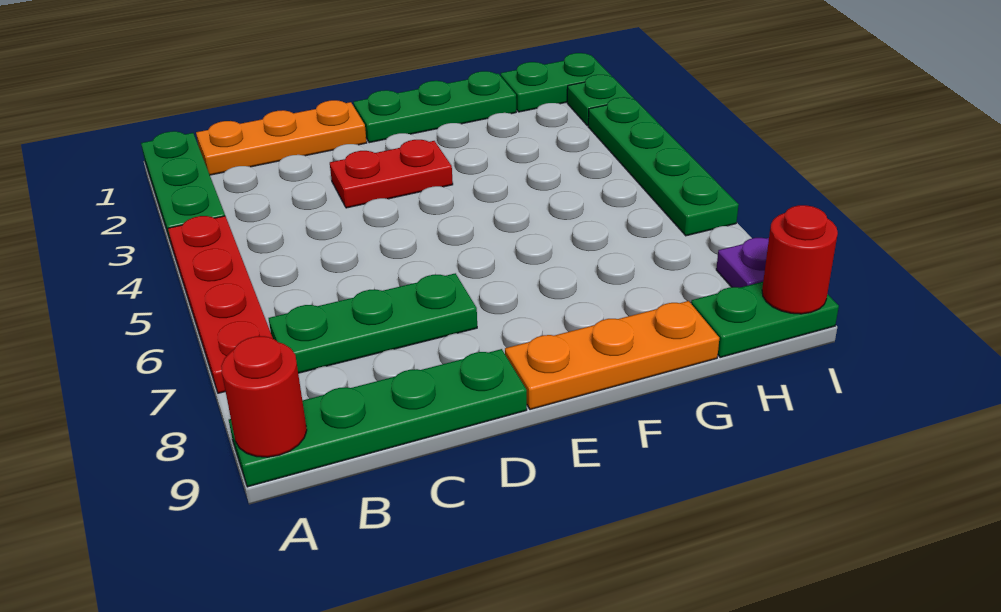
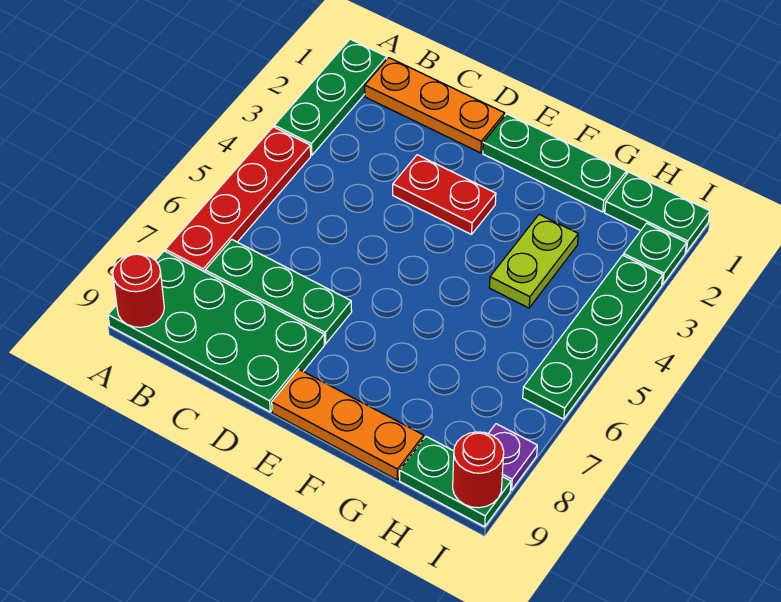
green 1x4 plate [229,349,527,487] -> green 2x4 plate [108,251,324,412]
none -> lime 1x2 plate [489,214,578,308]

